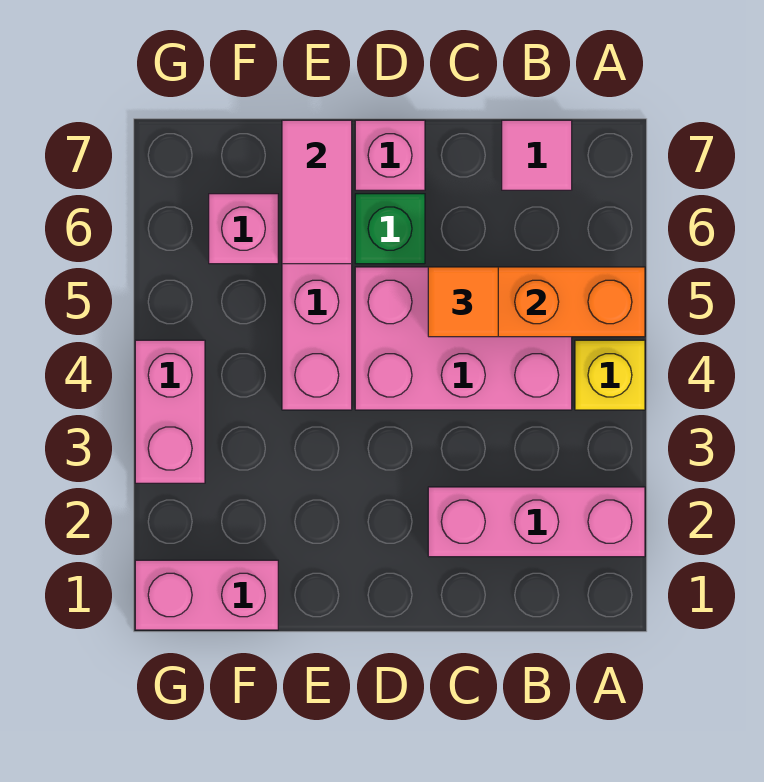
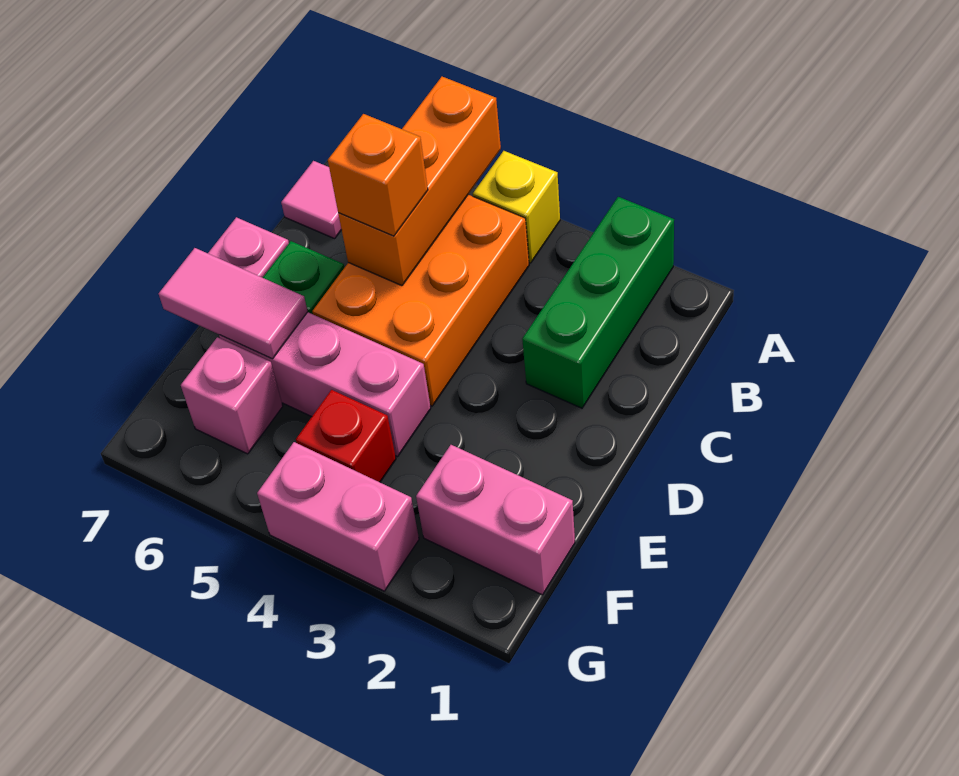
pink 1x3 brick [428,487,645,557] -> green 1x3 brick [522,197,674,408]
pink 2x3 brick [355,267,572,410] -> orange 2x3 brick [312,195,529,406]
orange 1x1 tile [428,267,498,337] -> orange 1x1 brick [328,114,428,236]
pink 1x2 brick [135,560,278,630] -> pink 1x2 brick turned to [416,445,575,595]
none -> red 1x1 brick [296,390,396,482]

